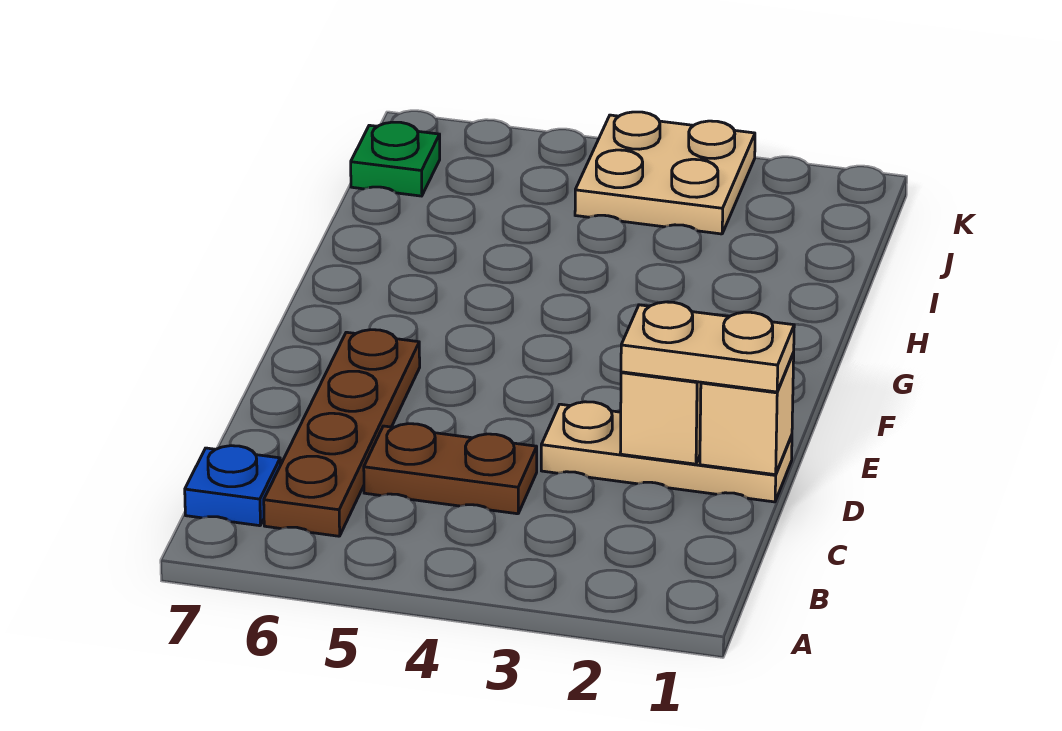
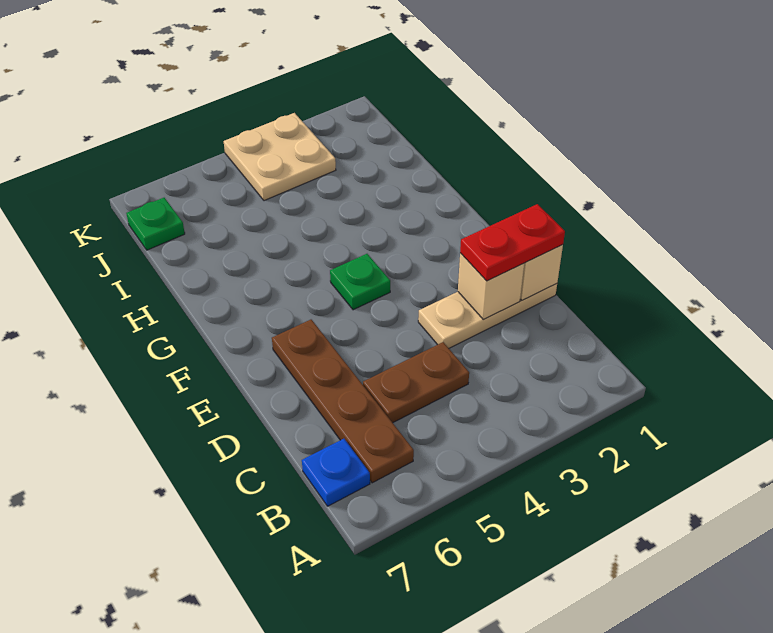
tan 1x2 plate [621,302,794,392] -> red 1x2 plate [460,204,565,281]
none -> green 1x1 plate [330,254,390,310]

